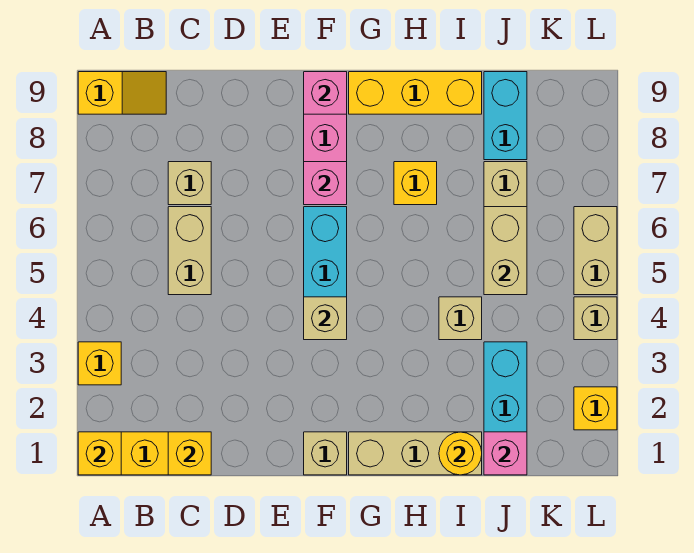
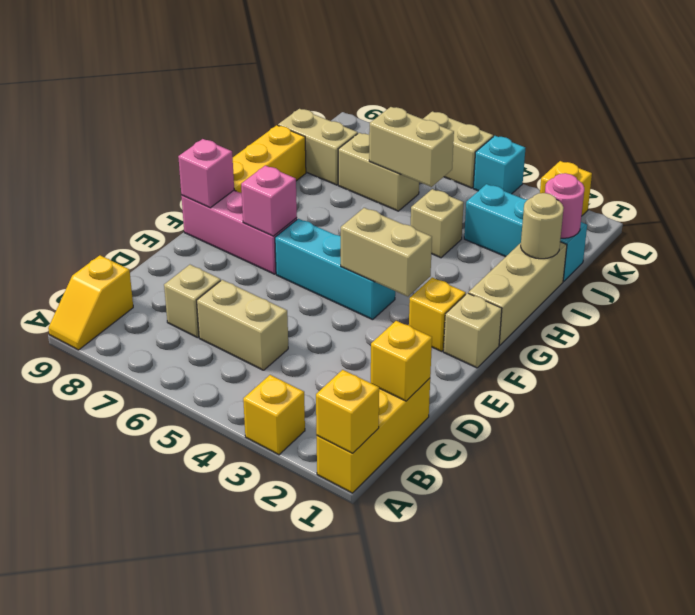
yellow 1x2 slope [78,72,166,114] -> yellow 1x2 slope turned to [48,255,133,350]
tan 1x1 brick [304,297,347,340] -> tan 1x2 brick [341,208,432,297]
yellow 1x1 brick [394,162,437,205] -> yellow 1x1 brick moved to [409,278,466,351]
yellow 1x1 round brick [439,432,482,475] -> tan 1x1 round brick [521,193,564,259]
pink 1x1 brick [484,432,527,475] -> pink 1x1 round brick [545,173,584,238]
cyan 1x2 brick [484,72,527,160] -> tan 1x2 brick [278,109,358,185]
tan 1x1 brick [574,297,617,340] -> cyan 1x1 brick [473,136,525,194]

